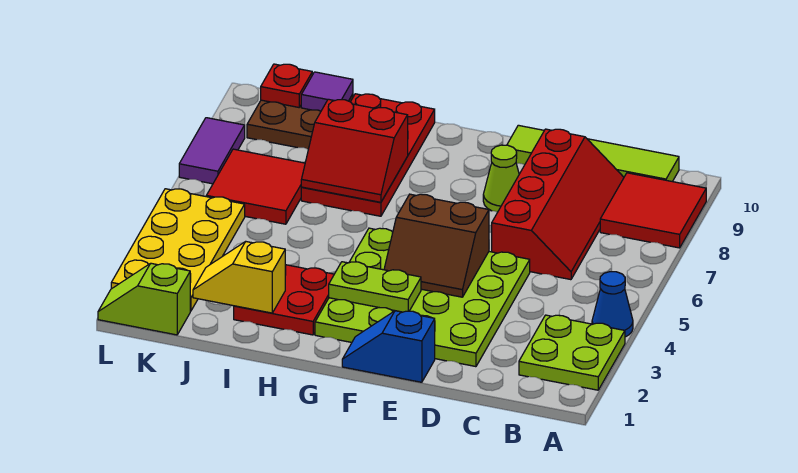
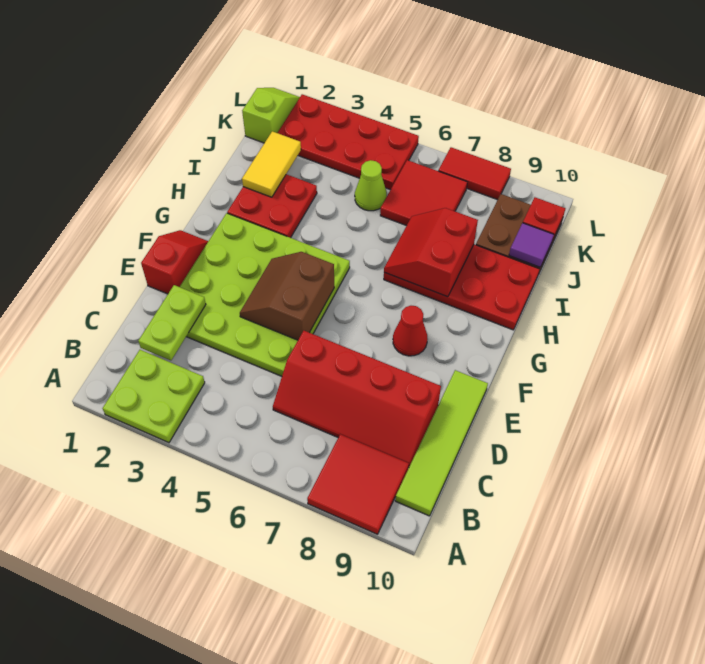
blue 1x1 cone [592,272,633,337] -> none
blue 1x2 slope [342,311,435,382] -> red 1x2 slope [141,230,208,294]
lime 1x1 cone [483,145,519,212] -> lime 1x1 cone moved to [355,160,387,211]
lime 1x2 plate [329,262,421,312] -> lime 1x2 plate moved to [138,285,206,360]
none -> red 1x1 cone [393,306,427,356]
yellow 1x2 slope [193,242,285,313] -> yellow 1x2 tile [242,131,301,197]
yellow 2x4 plate [111,189,245,311] -> red 2x4 plate [278,94,419,190]
purple 1x2 tile [179,118,245,184] -> red 1x2 tile [438,147,511,200]

